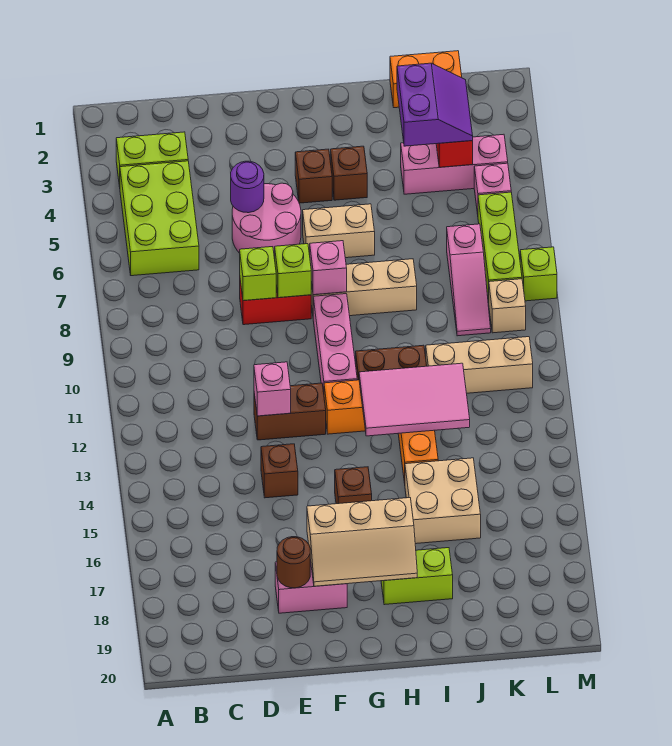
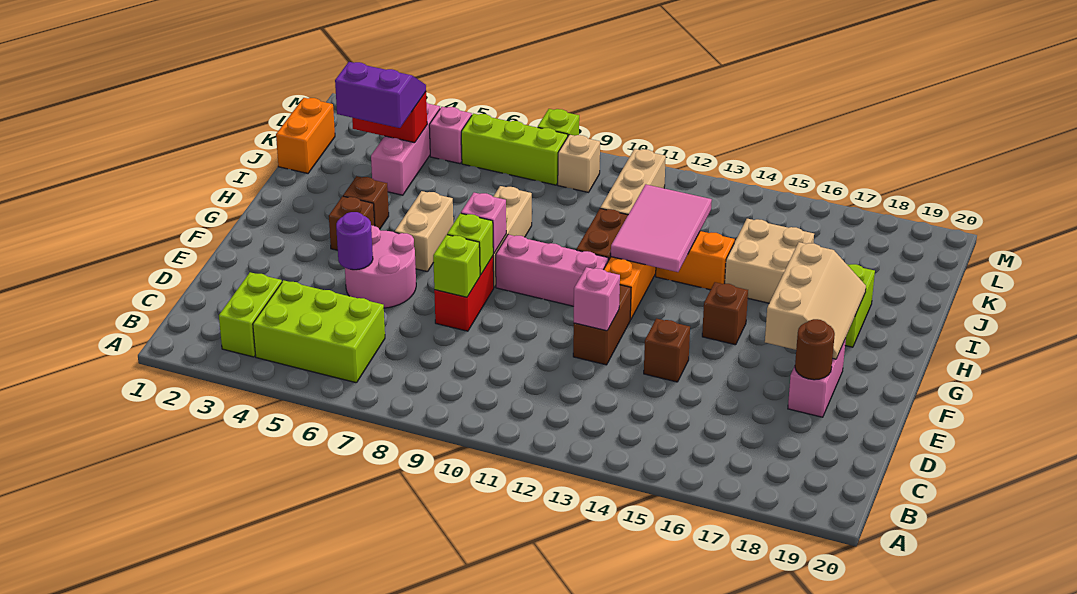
pink 1x3 slope [447,224,491,336] -> none

